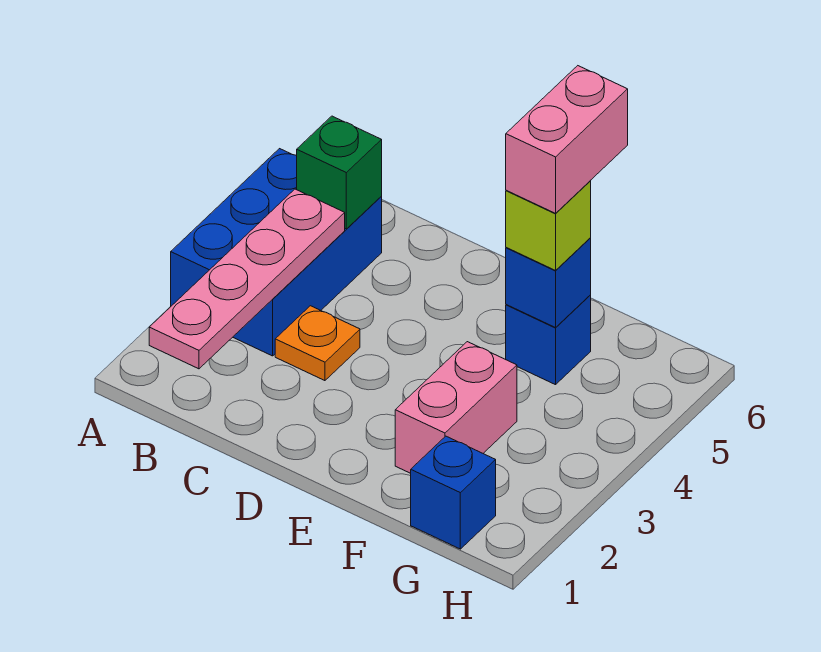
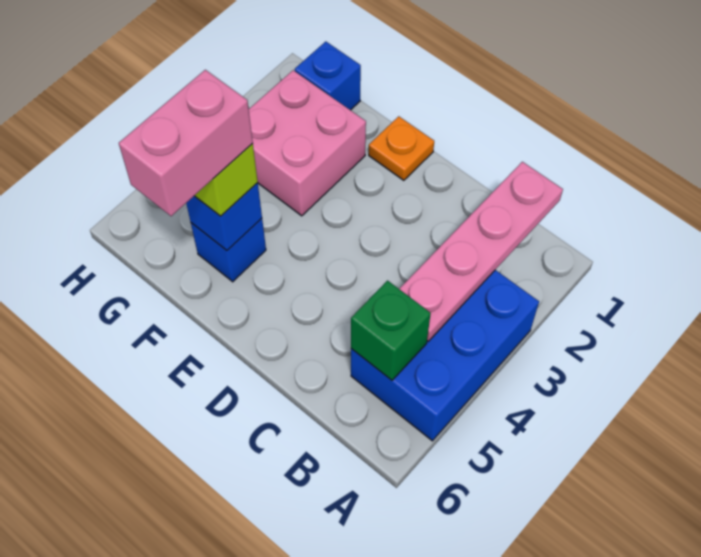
orange 1x1 plate [275,306,360,381] -> orange 1x1 plate moved to [369,116,434,180]
pink 1x2 brick [395,342,517,473] -> pink 2x2 brick [249,70,366,216]

